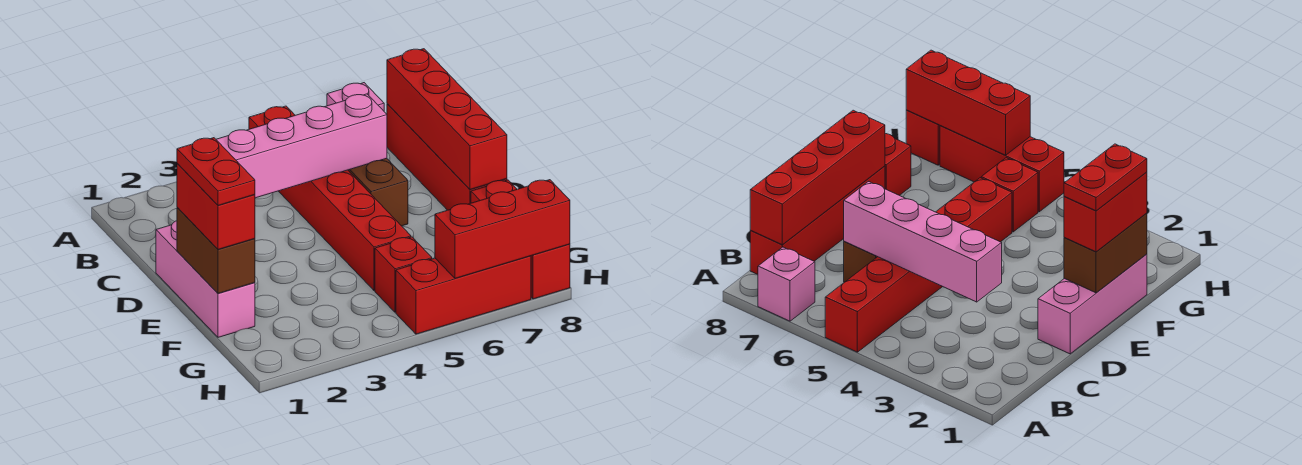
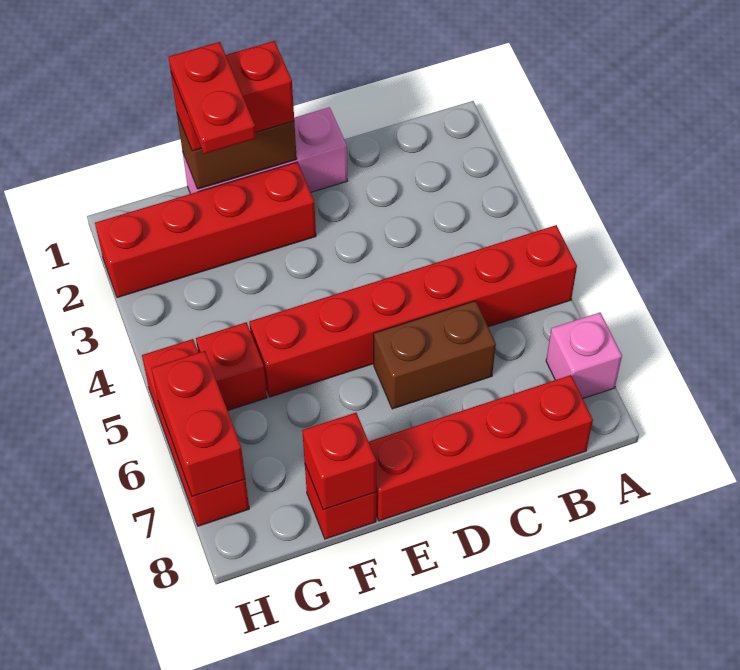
red 1x4 brick [387,49,507,189] -> red 1x4 brick moved to [95,162,316,298]
pink 1x4 brick [216,94,387,198] -> none
red 1x2 plate [177,138,255,205] -> red 1x2 plate turned to [169,42,256,154]
red 1x3 brick [435,180,570,278] -> red 1x2 brick [151,351,245,497]
red 1x1 brick [531,244,570,299] -> red 1x1 brick moved to [302,413,376,510]

